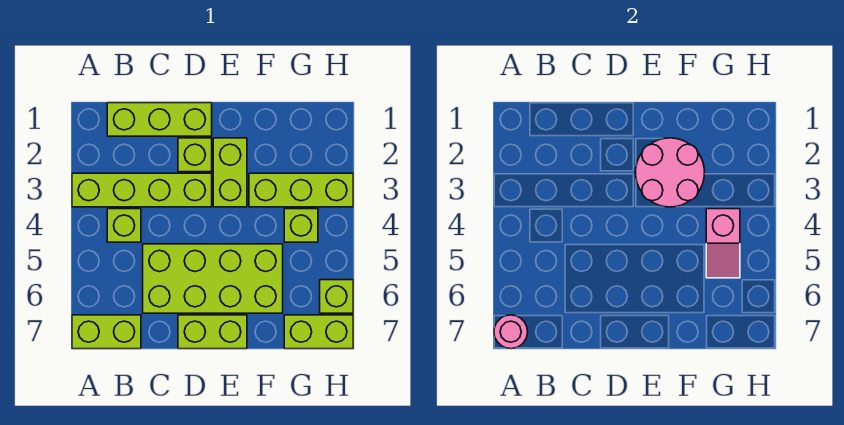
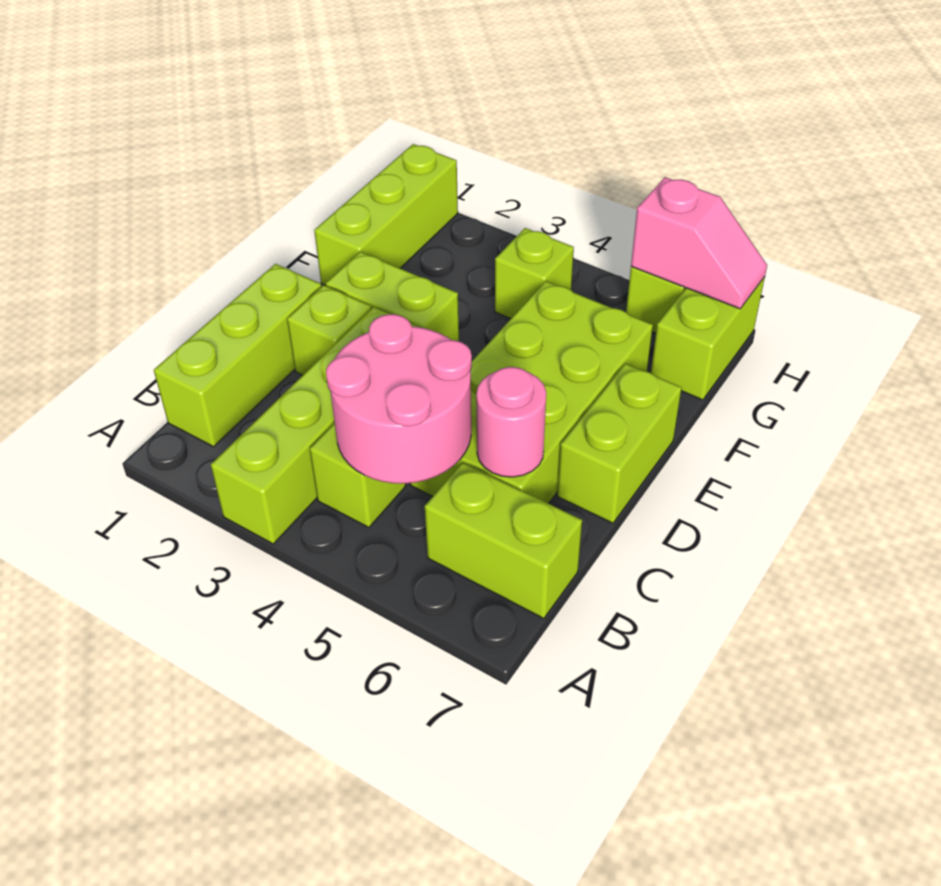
lime 1x2 brick [72,315,141,349] -> lime 1x2 brick turned to [425,462,582,619]
pink 1x1 round brick [494,315,528,349] -> pink 1x1 round brick moved to [476,367,546,477]
pink 2x2 round brick [635,138,705,207] -> pink 2x2 round brick moved to [326,314,472,483]
lime 1x3 brick [249,173,353,207] -> lime 1x3 brick moved to [314,144,458,285]
pink 1x2 slope [706,209,740,278] -> pink 1x2 slope moved to [631,177,767,309]

